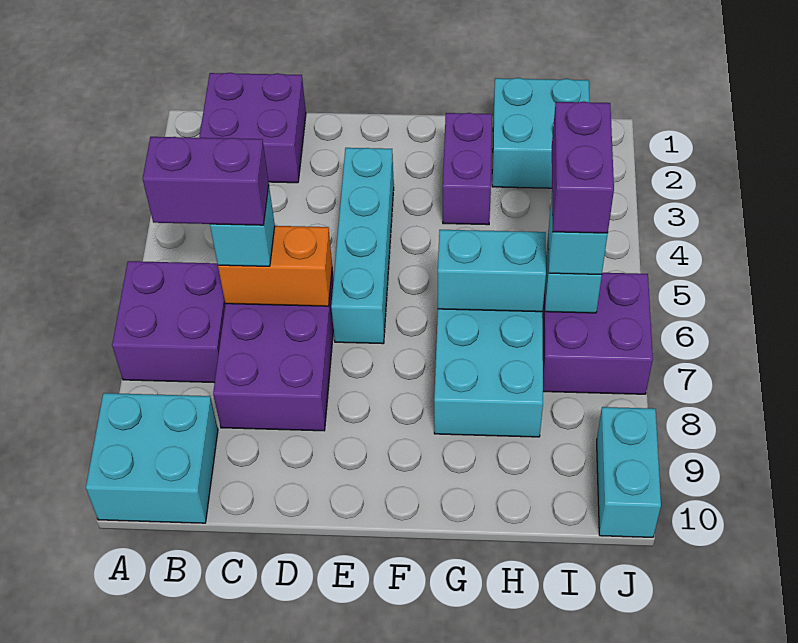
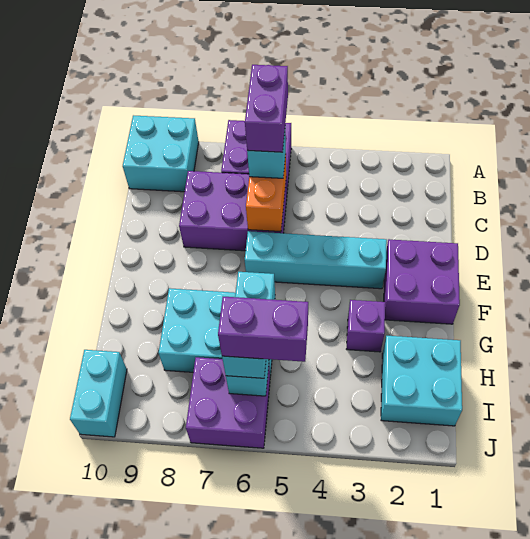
purple 2x2 brick [199,73,306,183] -> purple 2x2 brick moved to [384,239,460,324]
purple 1x2 brick [443,113,492,225] -> purple 1x1 brick [347,300,385,352]
cyan 1x2 brick [597,407,661,537] -> cyan 1x2 brick turned to [70,350,127,437]

